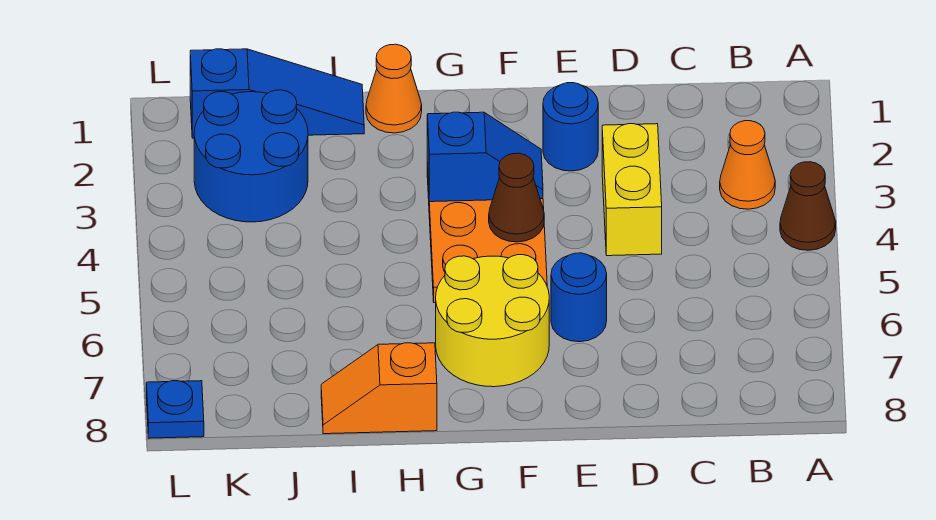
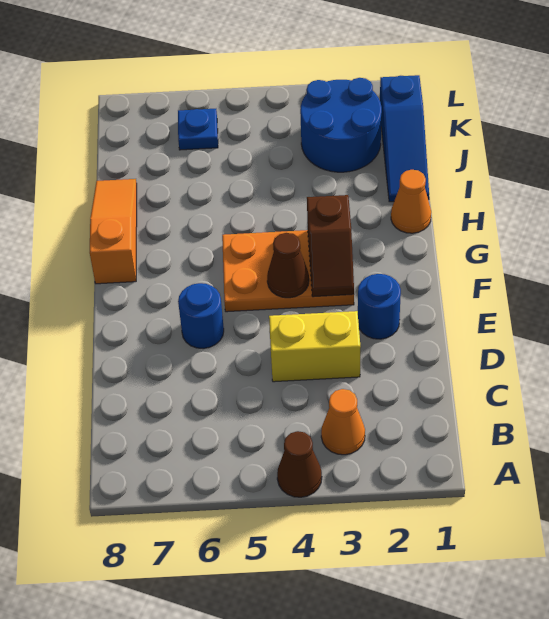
blue 1x2 slope [427,112,543,202] -> brown 1x2 slope [307,195,354,297]
yellow 2x2 round brick [436,255,549,387] -> none
orange 1x2 slope [321,343,437,434] -> orange 1x3 slope [90,179,137,284]
blue 1x1 plate [146,381,204,438] -> blue 1x1 plate moved to [178,109,218,150]

